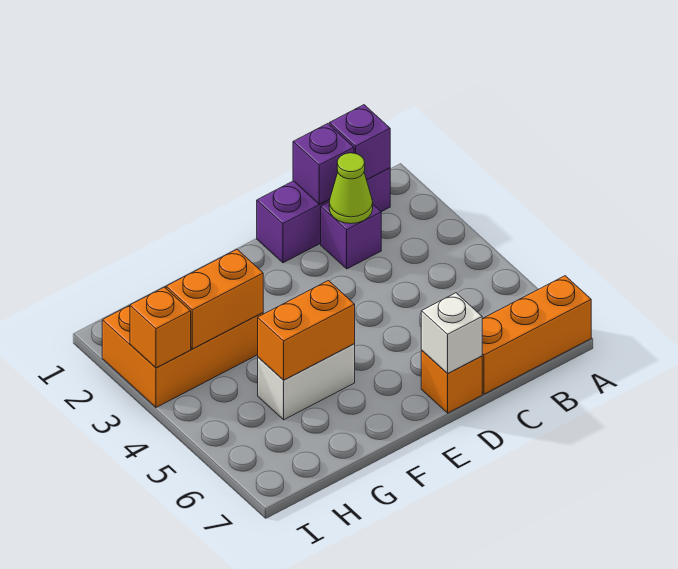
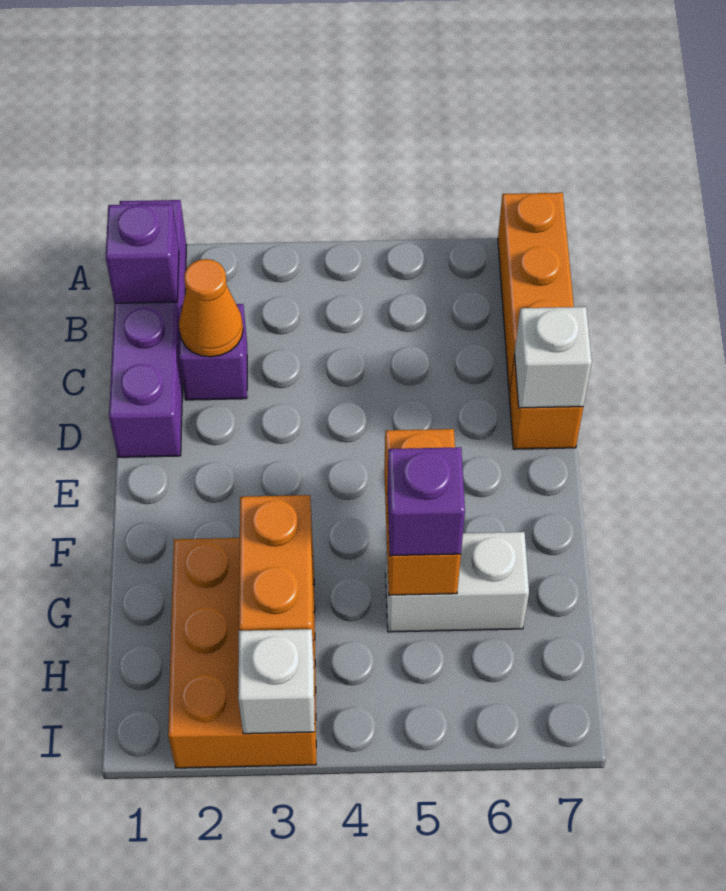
purple 1x3 brick [257,168,390,263] -> purple 1x4 brick [109,200,187,457]
purple 1x1 brick [293,124,354,204] -> purple 1x1 brick moved to [387,447,465,556]
lime 1x1 cone [329,153,373,224] -> orange 1x1 cone [179,259,243,357]
white 1x2 brick [258,344,355,420] -> white 1x2 brick turned to [386,532,529,632]
orange 1x1 brick [130,287,191,368] -> white 1x1 brick [238,629,315,734]

